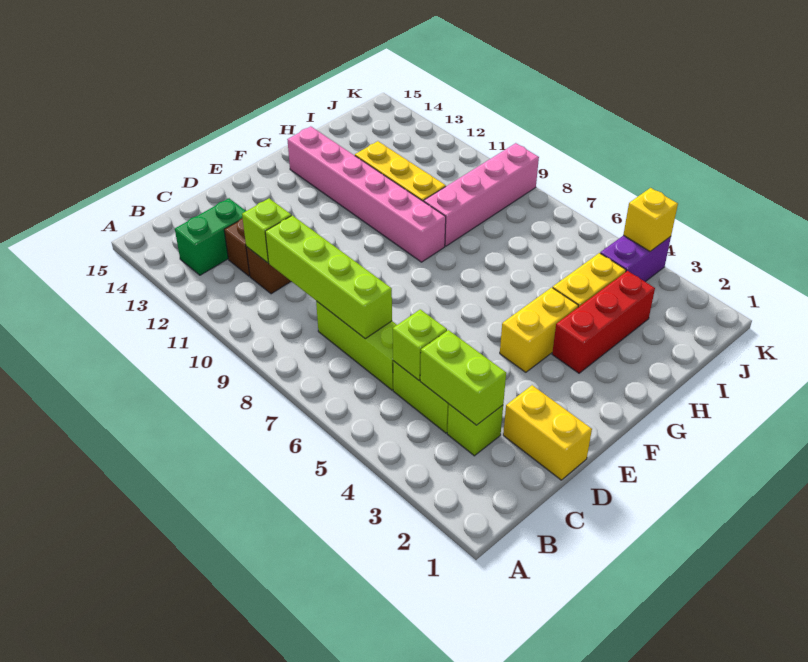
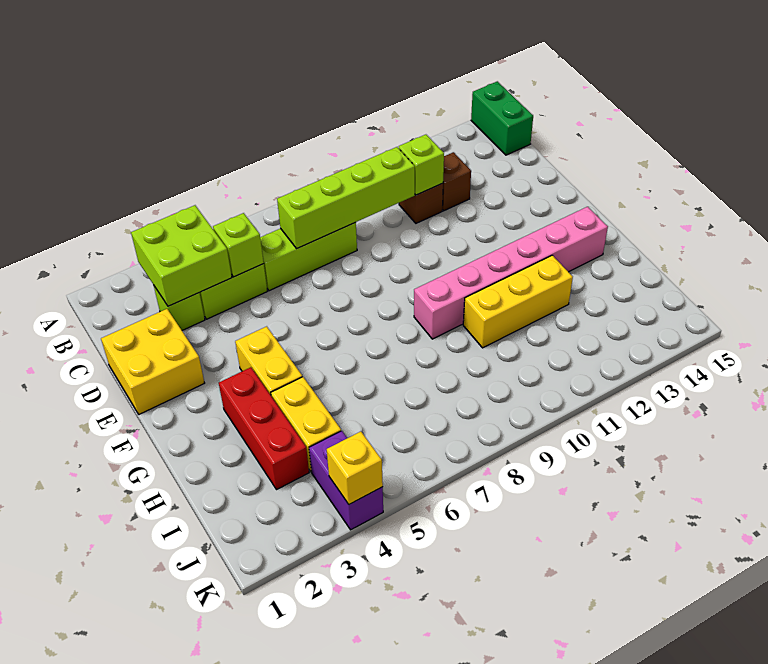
green 1x2 brick [175,198,246,275] -> green 1x2 brick moved to [471,81,533,155]
lime 1x2 brick [420,330,506,425] -> lime 2x2 brick [131,205,232,306]
yellow 1x2 brick [503,385,592,480] -> yellow 2x2 brick [101,309,204,414]
pink 1x4 brick [424,143,539,246] -> none

